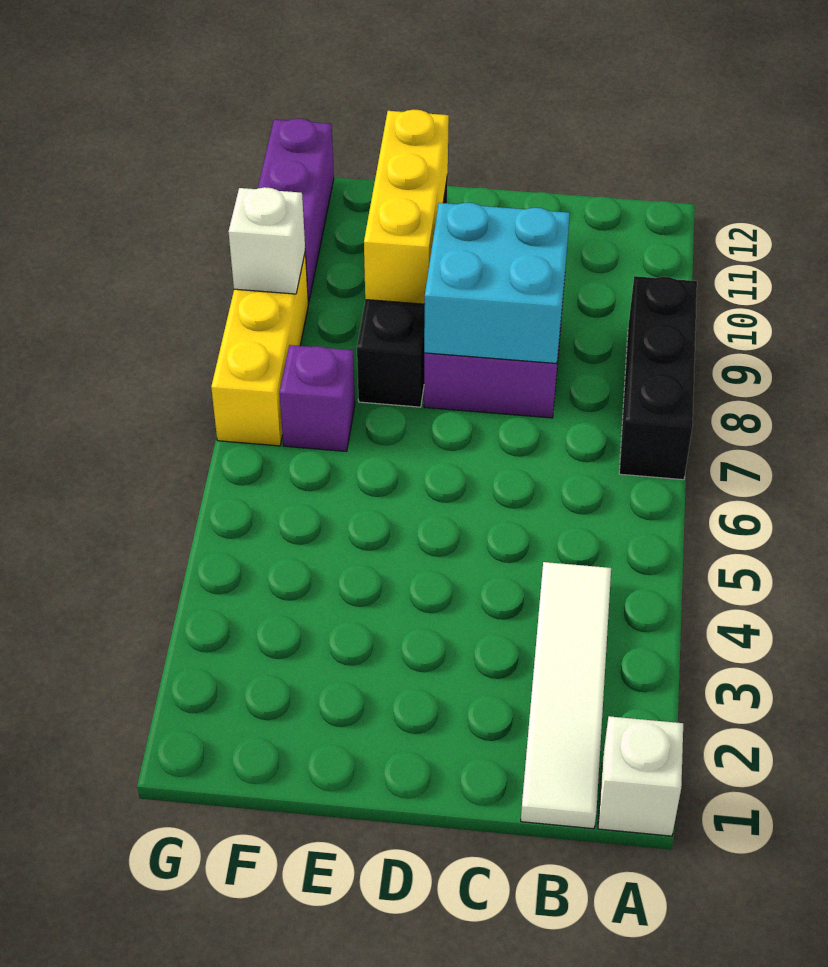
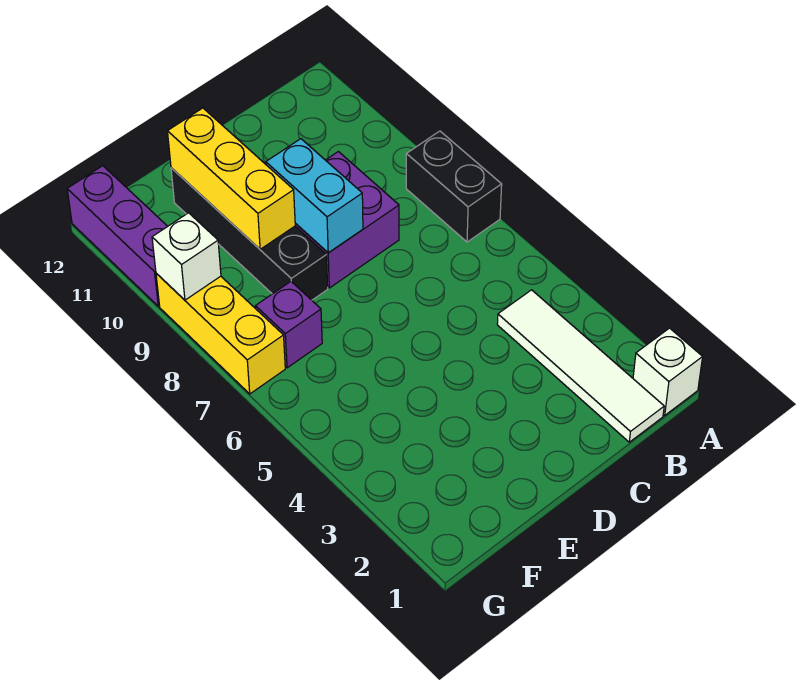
black 1x3 brick [619,276,697,480] -> black 1x2 brick [406,131,502,242]
cyan 2x2 brick [424,203,570,363] -> cyan 1x2 brick [266,139,363,253]

